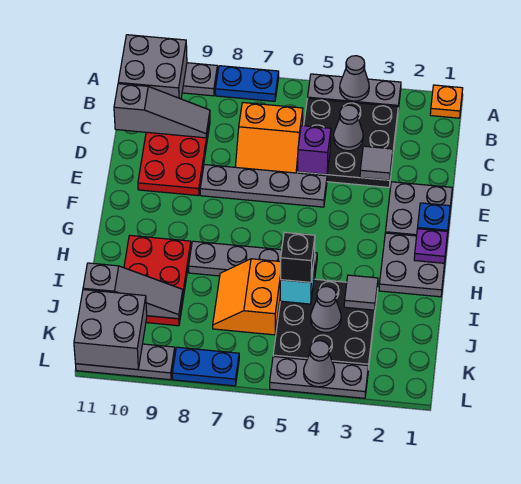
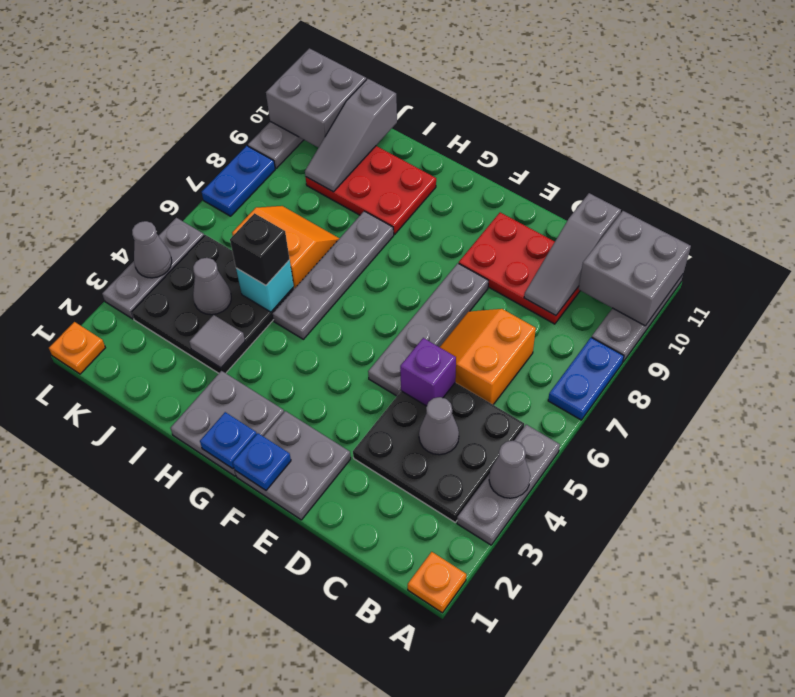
grey 1x1 tile [360,146,393,180] -> none
purple 1x1 plate [414,229,448,263] -> blue 1x1 plate [200,412,257,469]
none -> orange 1x1 plate [49,322,105,374]

